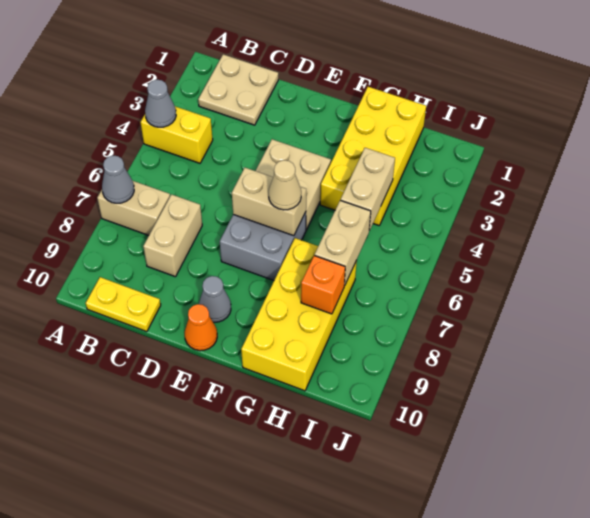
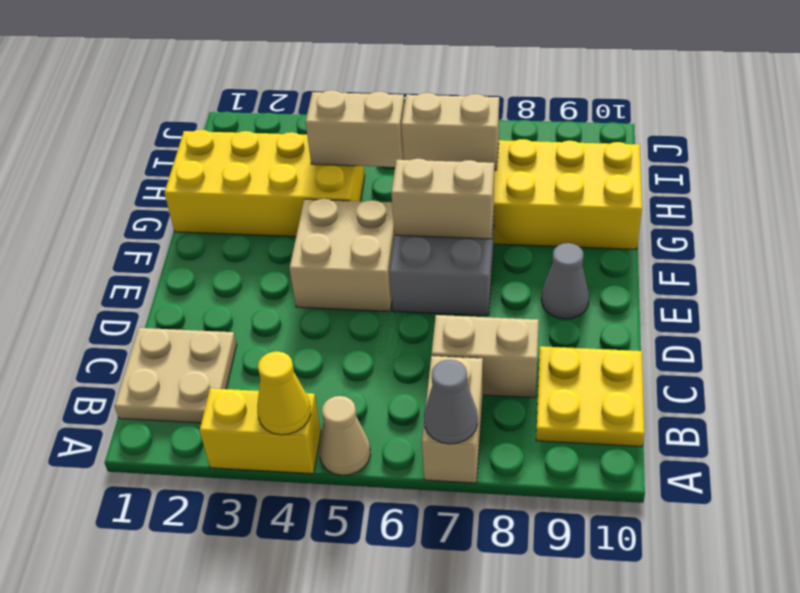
yellow 1x2 brick [141,106,213,163] -> yellow 1x2 brick turned to [200,388,321,474]
grey 1x1 cone [145,80,176,127] -> yellow 1x1 cone [257,351,311,435]
yellow 1x2 plate [86,277,161,332] -> yellow 2x2 plate [536,346,644,447]
tan 1x2 brick [232,168,306,236] -> tan 1x2 brick turned to [391,159,494,239]
orange 1x1 cone [185,304,217,351] -> none
tan 1x1 cone [268,160,301,210] -> tan 1x1 cone moved to [319,396,370,475]
orange 1x1 brick [301,256,345,314] -> none

